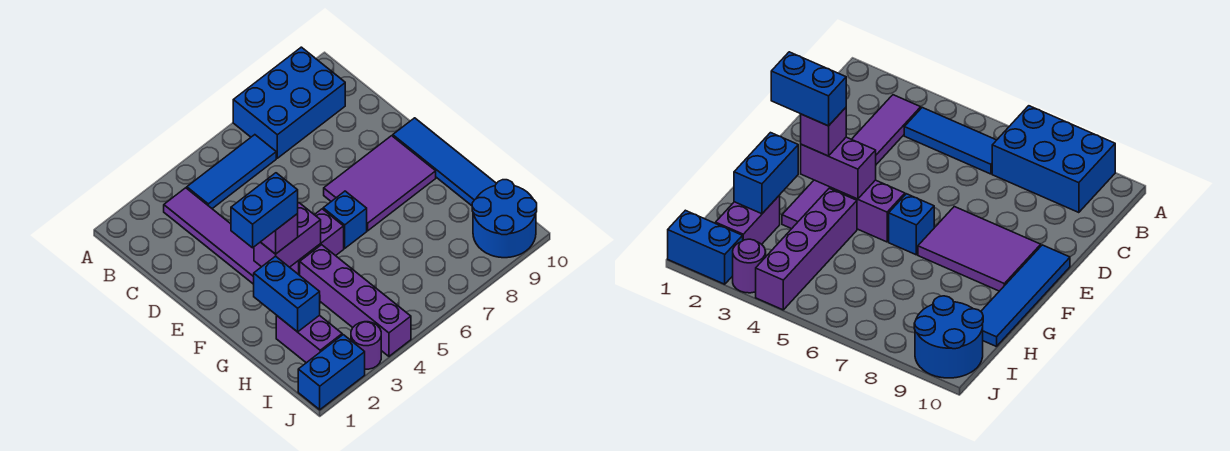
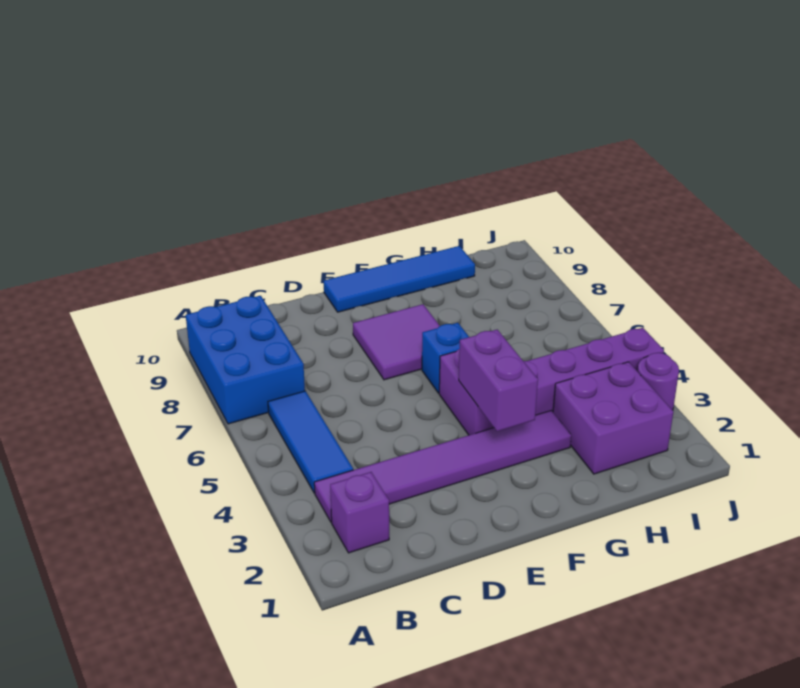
purple 2x3 tile [324,136,436,231] -> purple 2x2 tile [353,304,440,380]
blue 1x2 brick [231,173,298,248] -> none
purple 1x1 brick [261,214,298,254] -> purple 1x1 brick moved to [330,472,389,553]
blue 1x2 brick [254,256,320,332] -> none
purple 1x2 brick [276,315,342,363] -> purple 2x2 brick [553,362,673,474]
blue 2x2 round brick [472,180,537,258] -> none
blue 1x2 brick [298,335,365,410] -> none

